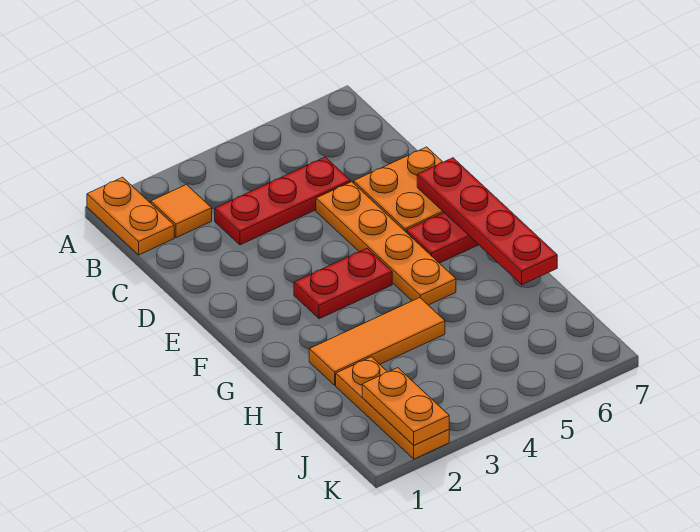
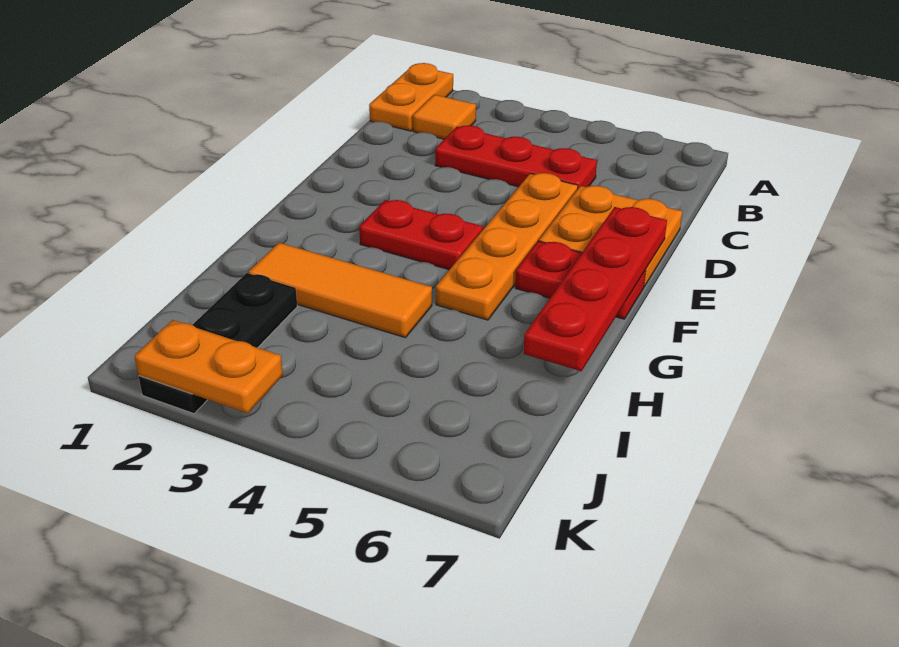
orange 1x3 plate [336,357,449,459] -> black 1x3 plate [139,273,297,414]
orange 1x2 plate [362,368,449,445] -> orange 1x2 plate turned to [135,320,283,413]

